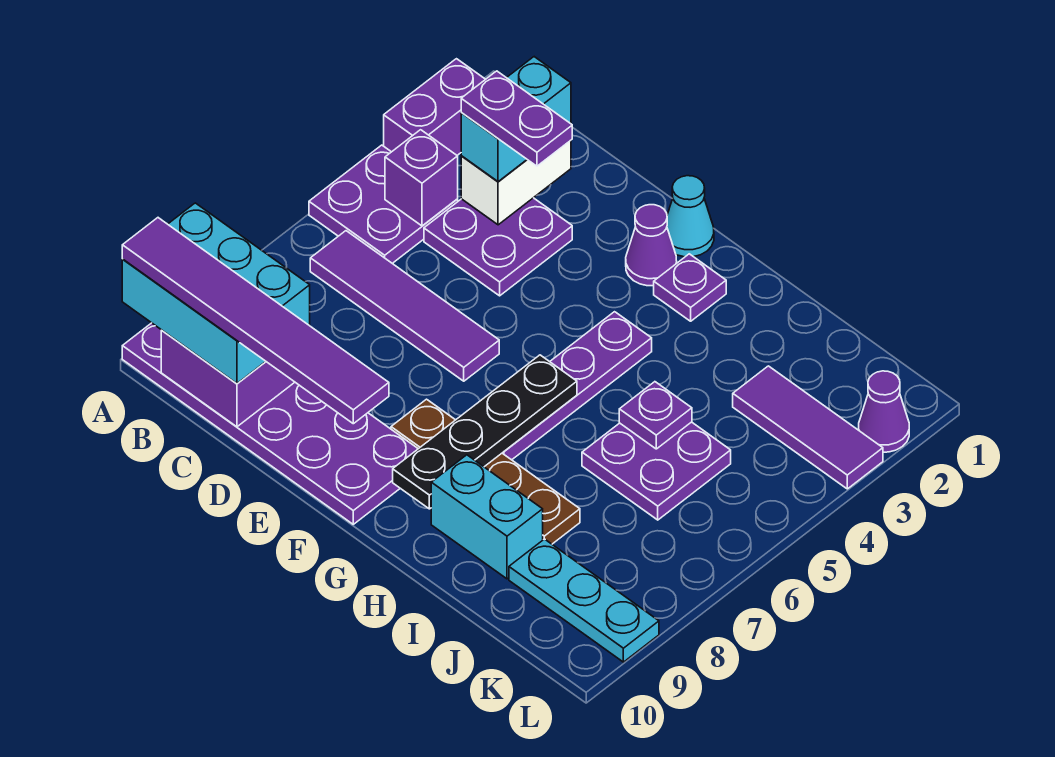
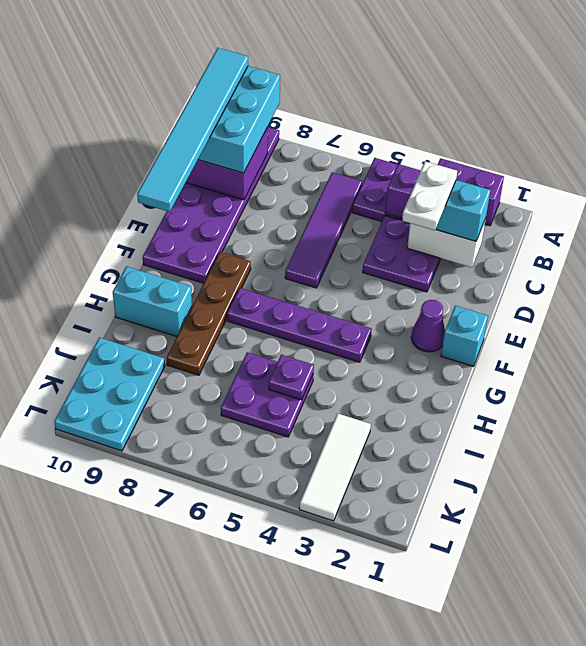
purple 1x6 tile [122,218,389,424] -> cyan 1x6 tile [137,48,248,212]
purple 1x2 plate [461,71,572,166] -> white 1x2 plate [402,161,457,230]
cyan 1x1 cone [667,176,714,257] -> cyan 1x1 brick [441,306,488,366]
purple 1x1 plate [654,254,726,321] -> none
black 1x4 plate [393,355,577,509] -> none
cyan 1x2 brick [431,455,543,579] -> cyan 1x2 brick turned to [113,267,192,336]
purple 1x3 tile [733,366,883,489] -> white 1x3 tile [299,414,371,521]
cyan 1x3 plate [509,539,659,662] -> cyan 2x3 plate [54,338,165,451]
purple 1x1 cone [859,371,909,452] -> none

